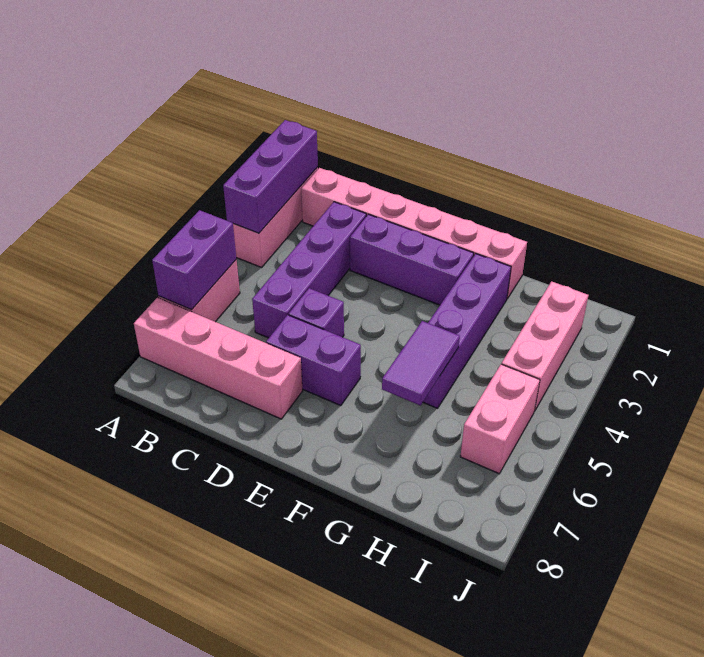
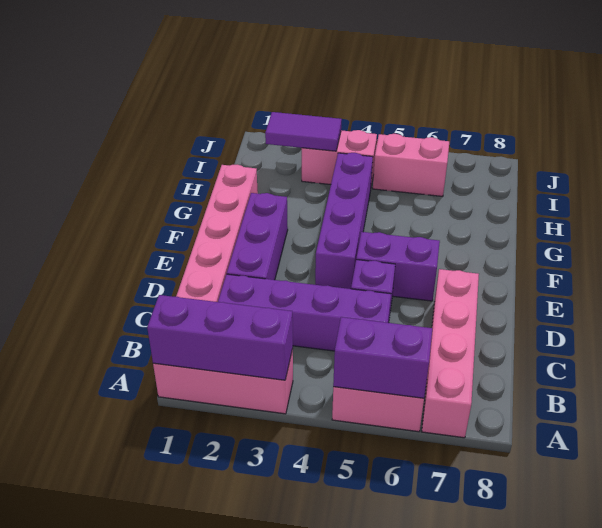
purple 1x2 brick [266,315,361,406] -> purple 1x2 brick turned to [356,232,440,301]
purple 1x4 brick [423,254,511,408] -> purple 1x4 brick turned to [315,153,373,289]
purple 1x2 tile [382,321,460,405] -> purple 1x2 tile moved to [265,112,342,151]
pink 1x3 brick [502,281,588,411] -> pink 1x2 brick [302,130,377,185]

